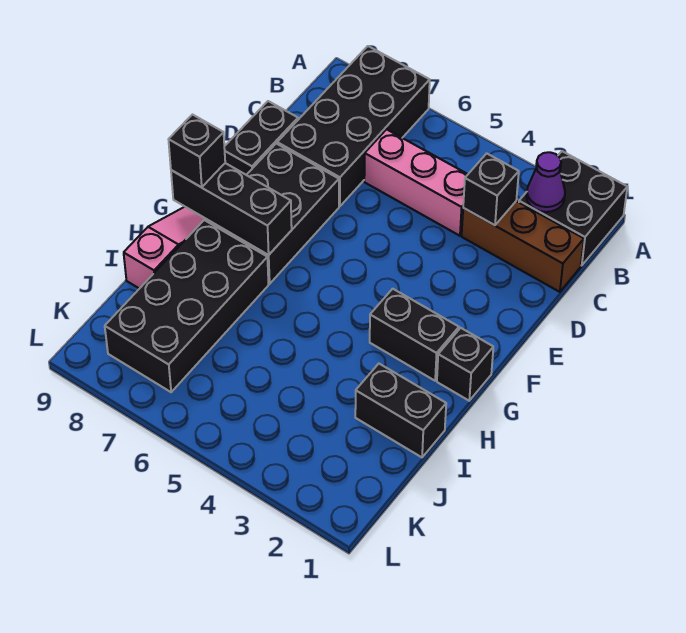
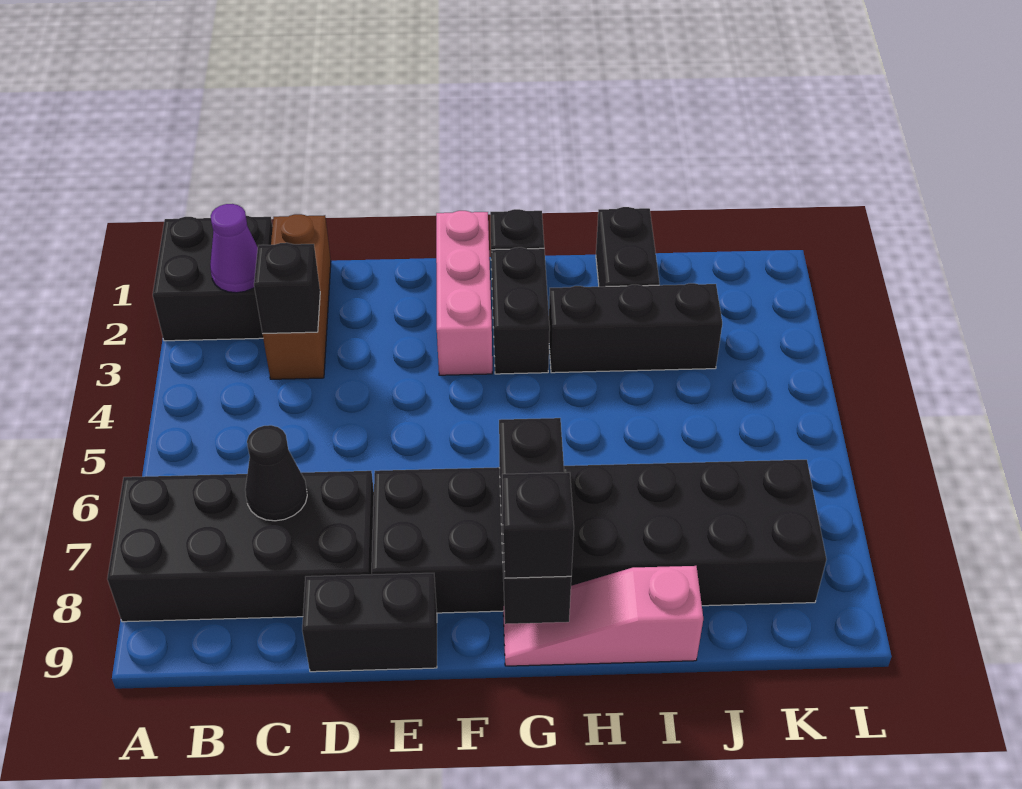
pink 1x3 brick [364,129,468,236] -> pink 1x3 brick moved to [436,211,492,375]
none -> black 1x1 cone [245,425,307,521]
none -> black 1x3 brick [549,283,722,373]

